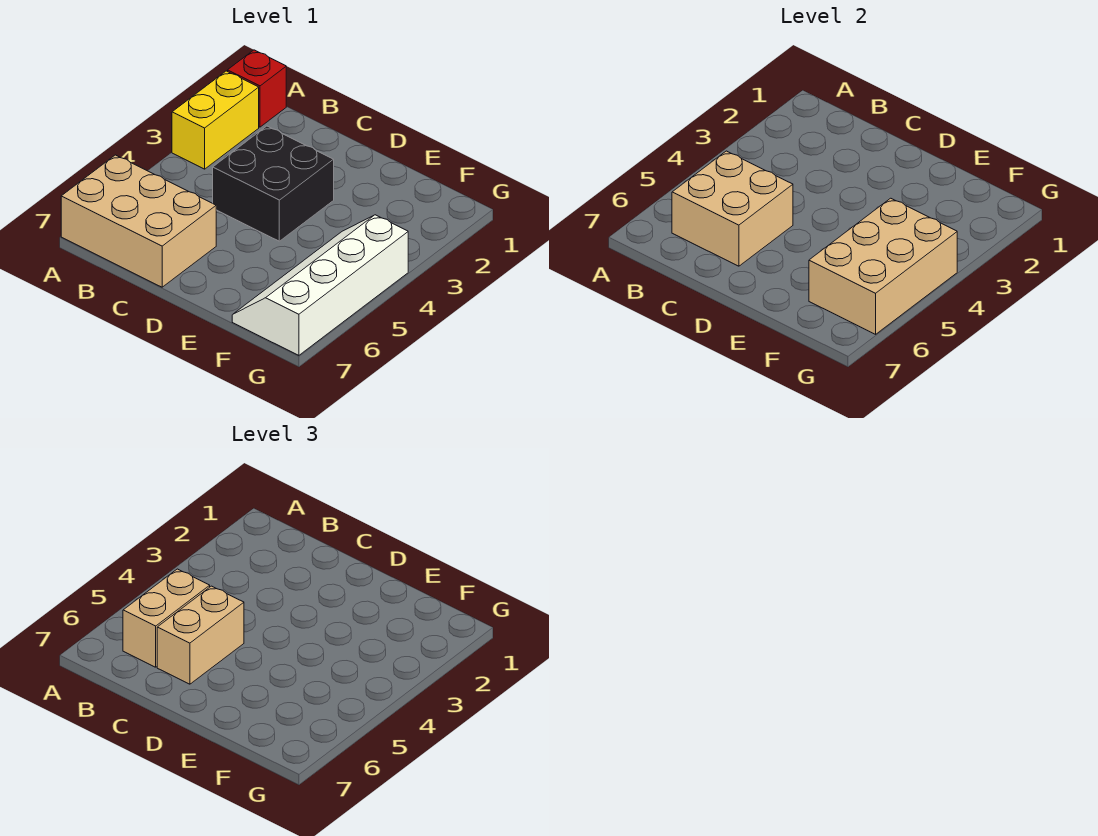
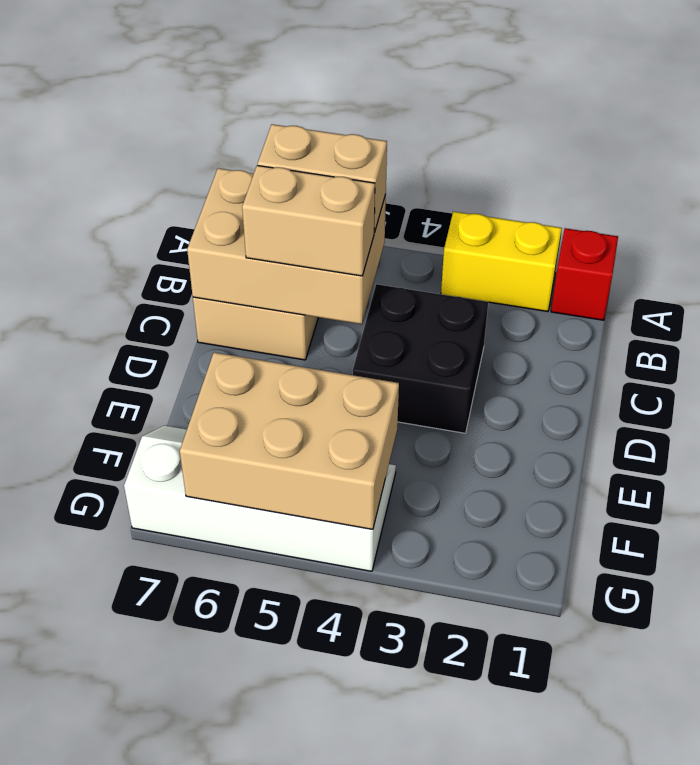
tan 2x2 brick [672,151,793,266] -> tan 2x3 brick [187,168,386,324]

